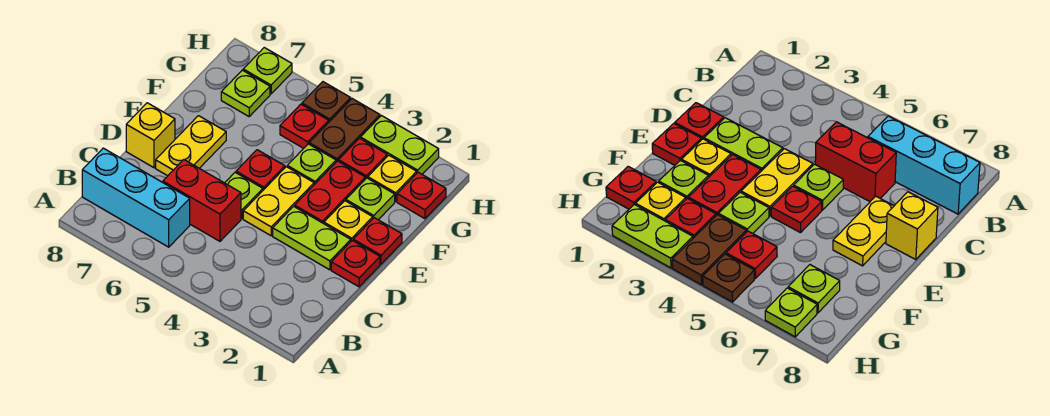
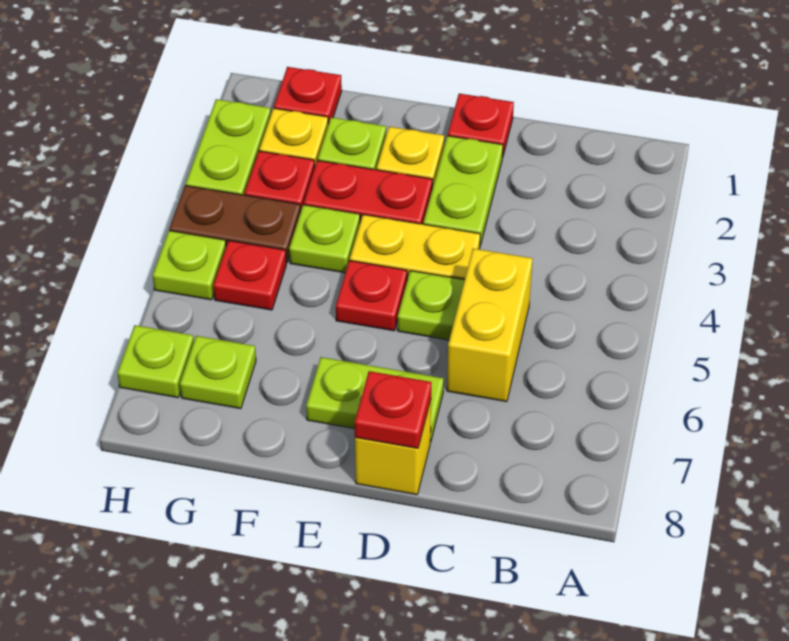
cyan 1x3 brick [82,148,190,247] -> none
red 1x2 brick [163,160,241,241] -> yellow 1x2 brick [447,248,533,402]
yellow 1x2 plate [156,116,226,176] -> lime 1x2 plate [306,357,444,442]
red 1x1 plate [353,218,402,264] -> red 1x1 plate moved to [354,371,431,448]
brown 1x1 plate [302,82,351,122] -> lime 1x1 plate [153,231,226,300]

